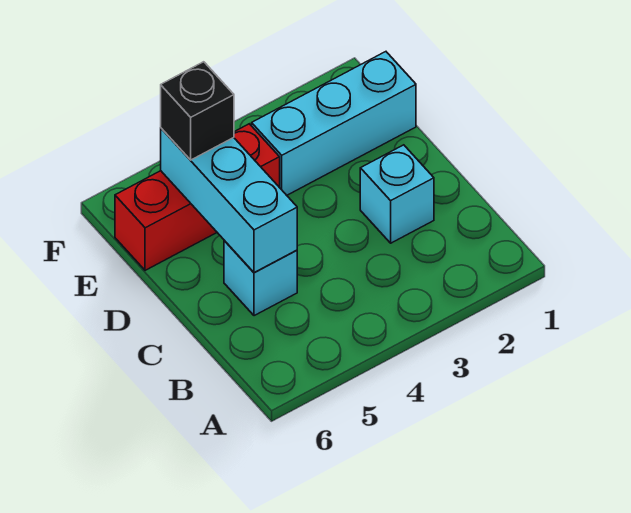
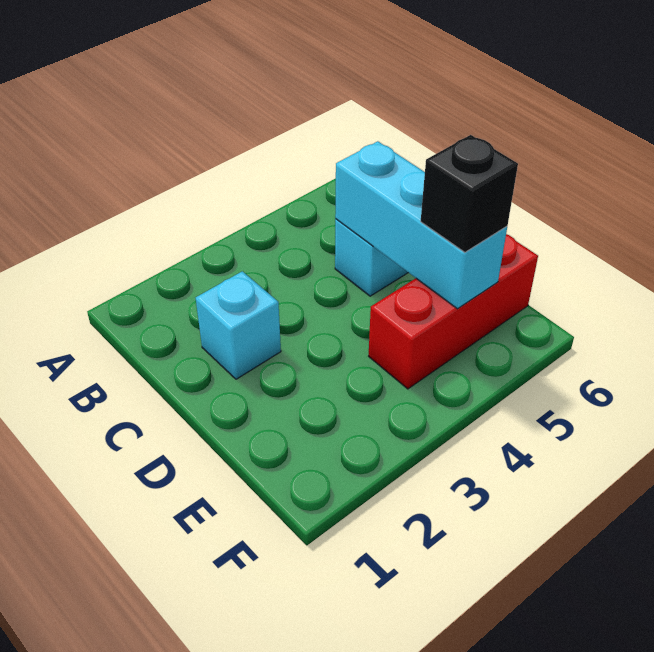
cyan 1x3 brick [252,52,416,195] -> none

